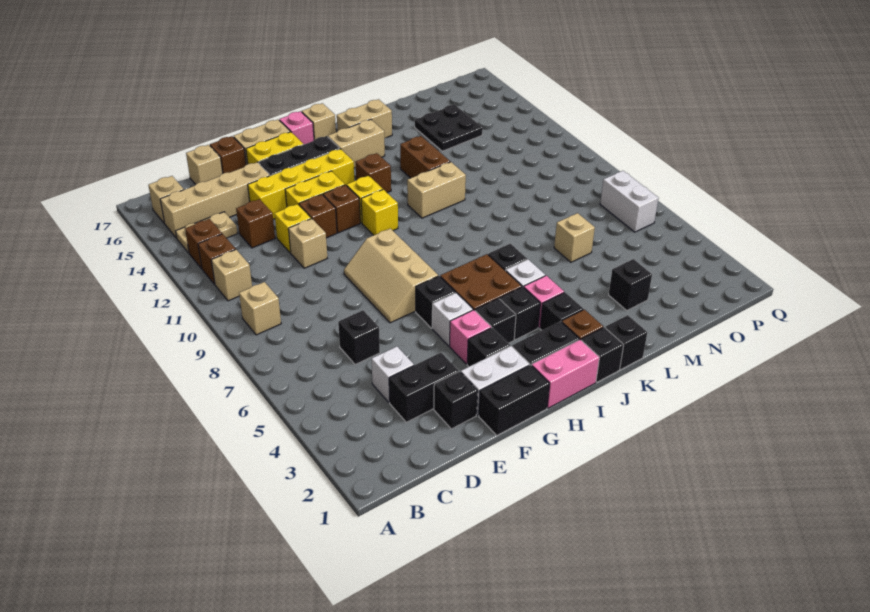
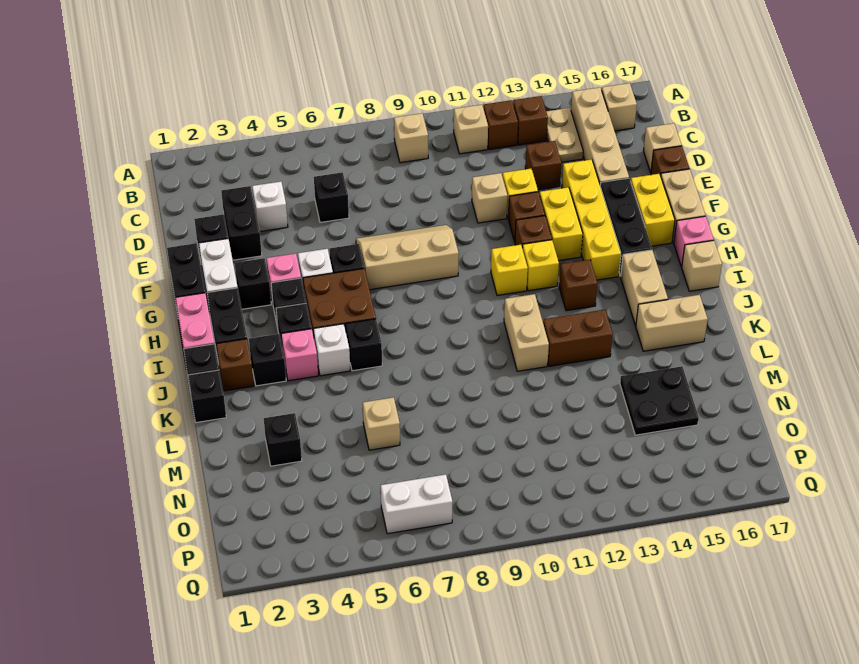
tan 1x2 brick [337,99,392,138] -> tan 1x2 brick turned to [636,295,708,351]

